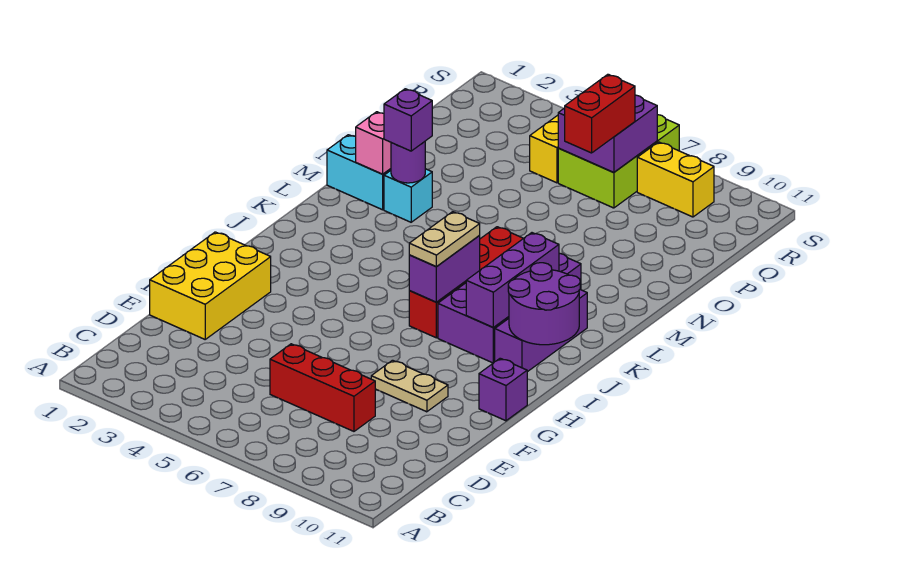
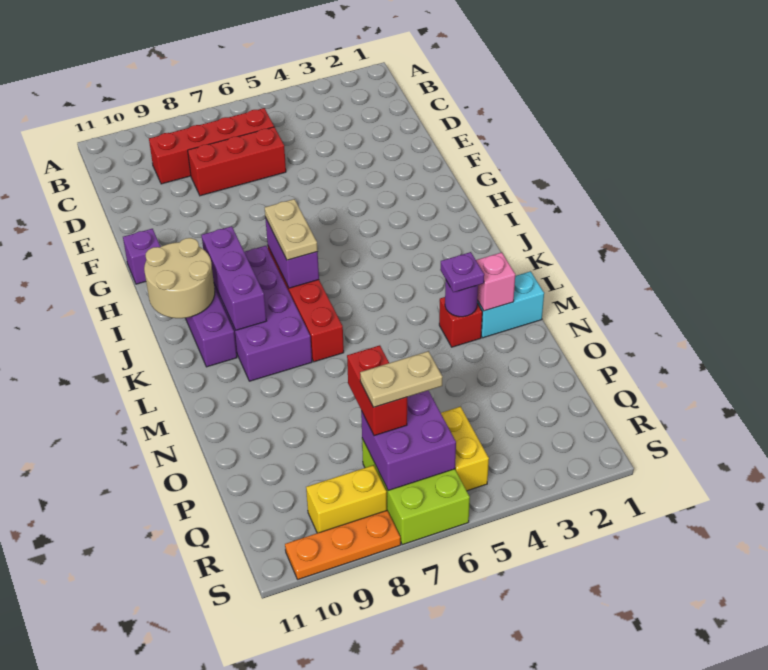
none -> red 1x4 brick [149,108,274,184]
yellow 2x3 brick [150,232,271,339] -> none
tan 1x2 plate [371,360,448,412] -> tan 1x2 plate moved to [360,351,443,407]
purple 2x2 round brick [508,263,580,345] -> tan 2x2 round brick [144,238,215,318]
cyan 1x1 brick [384,169,432,222] -> red 1x1 brick [439,297,482,347]
purple 1x1 brick [384,89,432,151] -> purple 1x1 plate [440,252,484,292]
none -> orange 1x3 plate [285,511,401,579]

